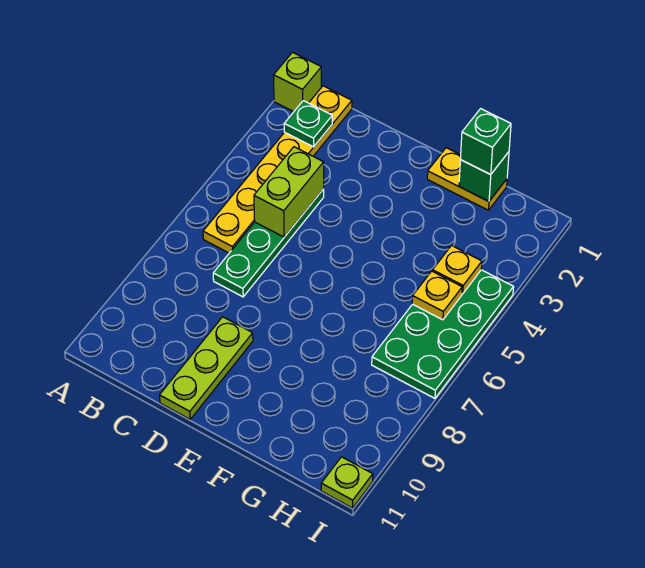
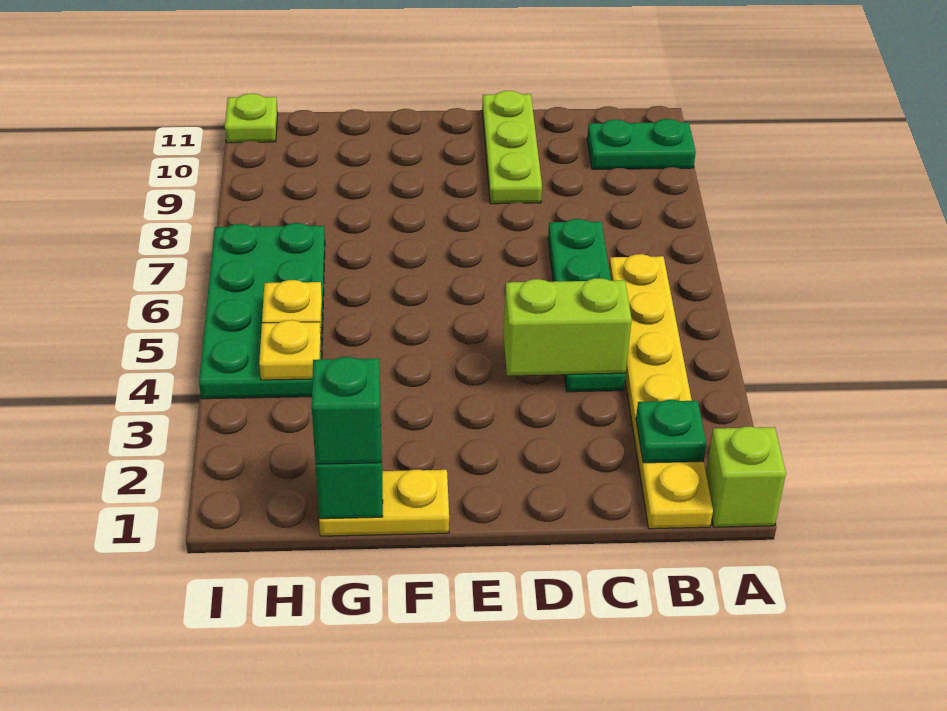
none -> green 1x2 plate [587,119,696,169]
lime 1x2 brick [254,147,324,237] -> lime 1x2 brick turned to [504,278,632,375]

